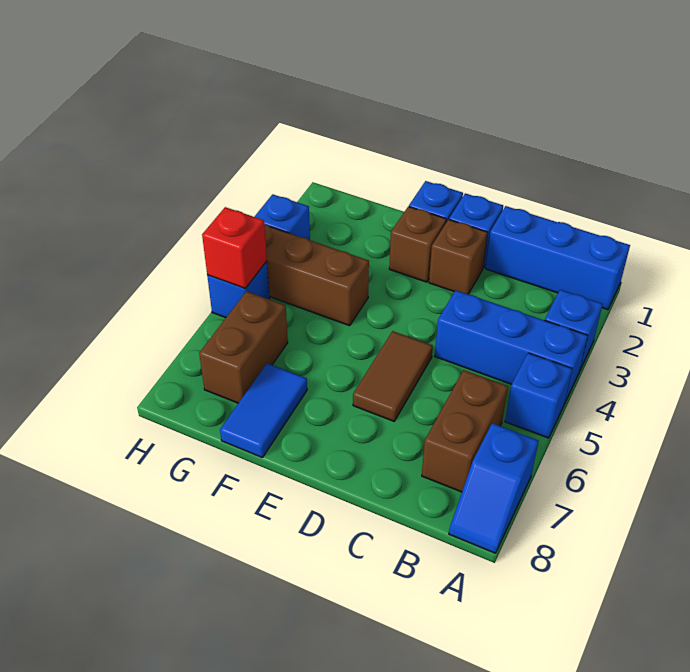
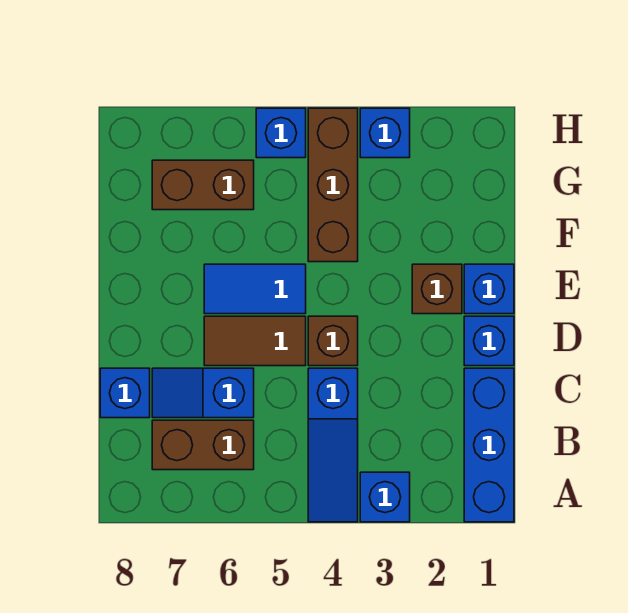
blue 1x3 brick [435,290,588,404] -> blue 1x3 slope [308,368,358,522]
blue 1x1 brick [505,353,572,438] -> blue 1x1 brick moved to [100,368,150,418]
blue 1x2 slope [449,423,538,553] -> blue 1x2 slope moved to [152,368,254,418]
brown 1x1 brick [429,220,487,294] -> brown 1x1 brick moved to [308,316,358,366]
blue 1x2 tile [220,363,307,457] -> blue 1x2 tile moved to [204,264,306,314]
red 1x1 brick [202,207,267,288] -> none

